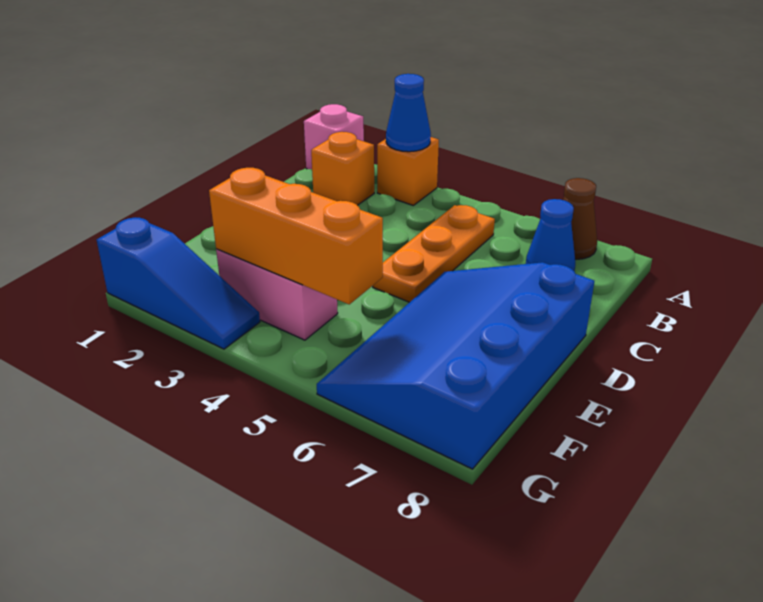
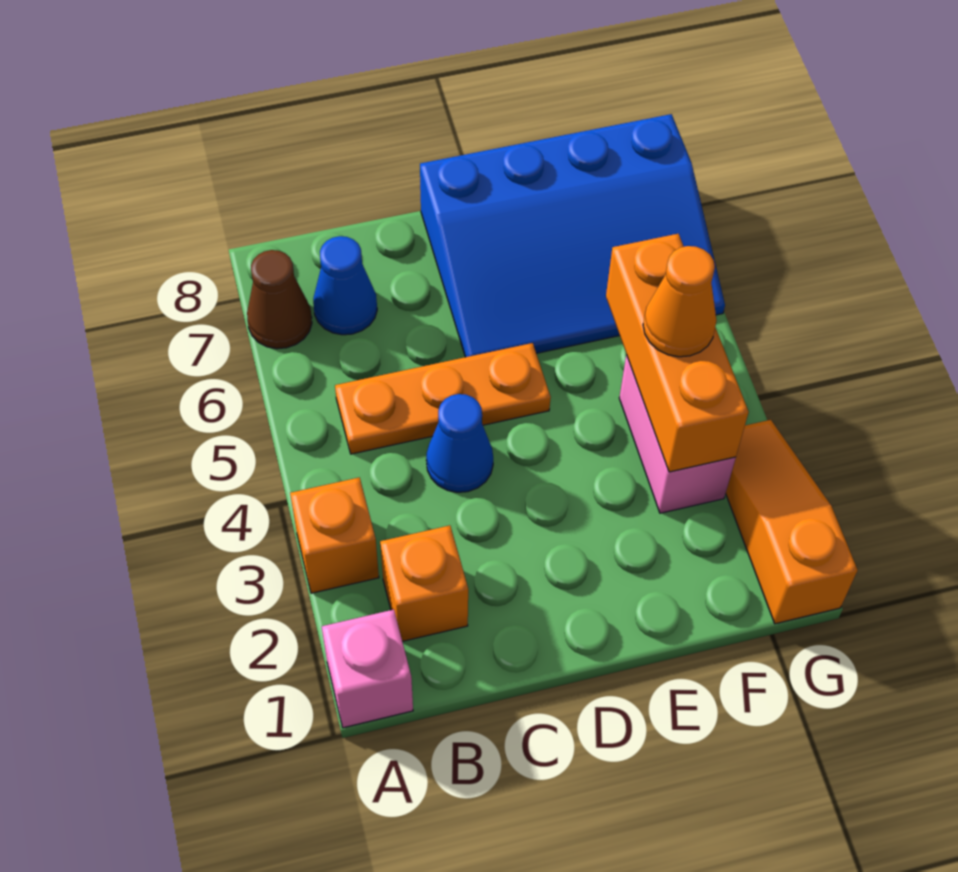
blue 1x1 cone [386,74,431,152] -> blue 1x1 cone moved to [426,394,493,492]
none -> orange 1x1 cone [643,246,717,357]
blue 1x3 slope [97,217,260,349] -> orange 1x3 slope [726,420,858,624]

